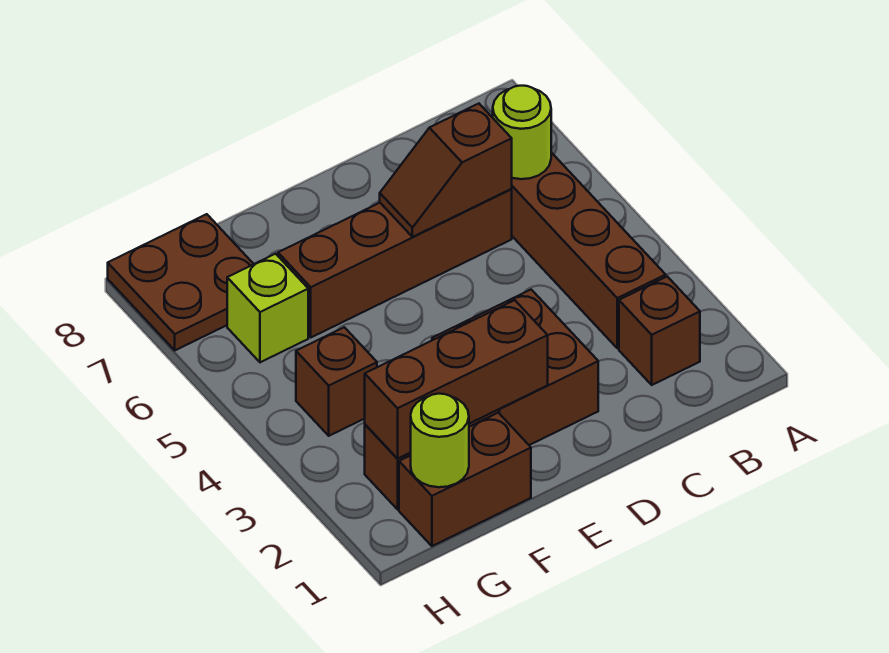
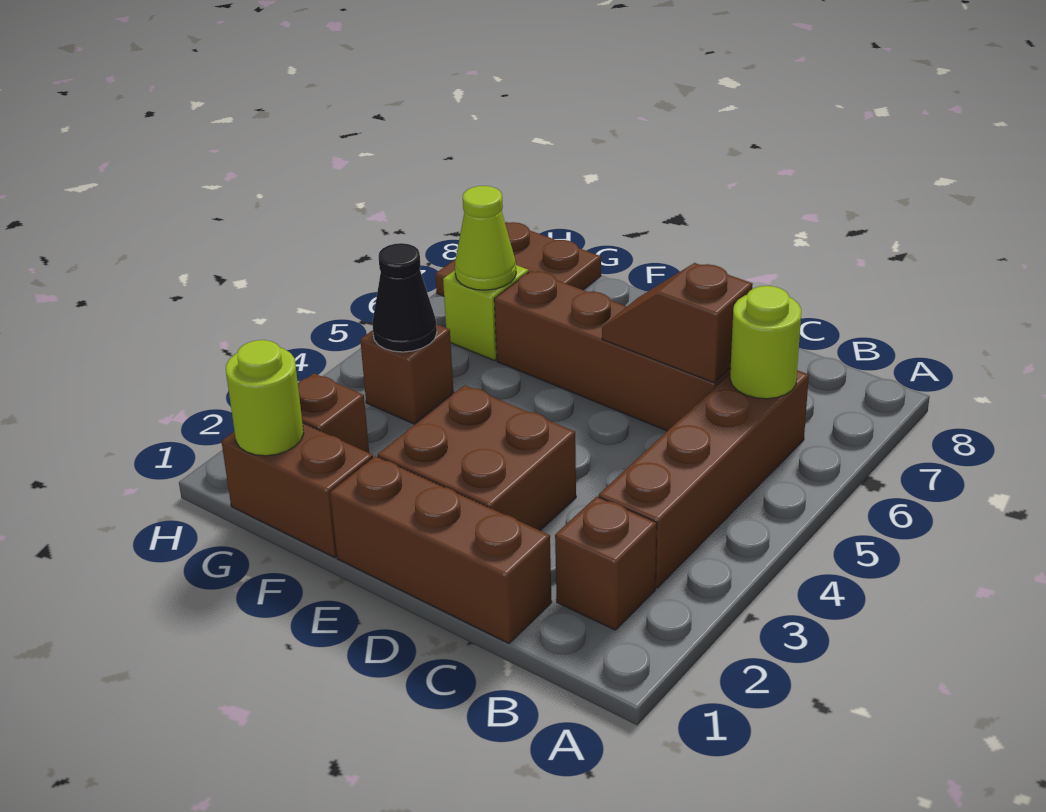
brown 1x3 brick [365,300,548,458] -> brown 1x3 brick moved to [330,456,552,643]
none -> black 1x1 cone [372,243,437,352]
none -> lime 1x1 cone [455,186,516,290]

